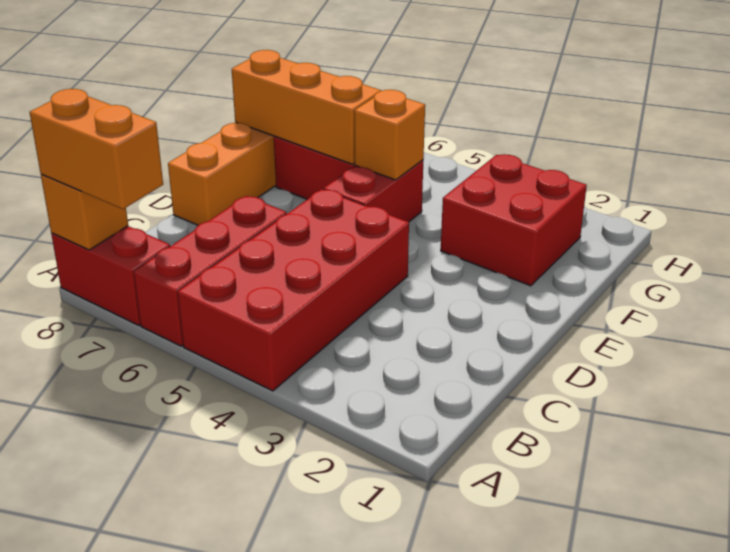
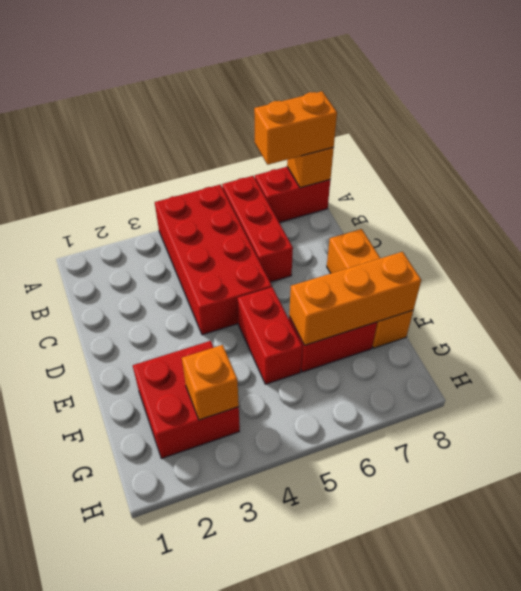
orange 1x1 brick [354,90,425,180] -> orange 1x1 brick moved to [182,345,239,420]

